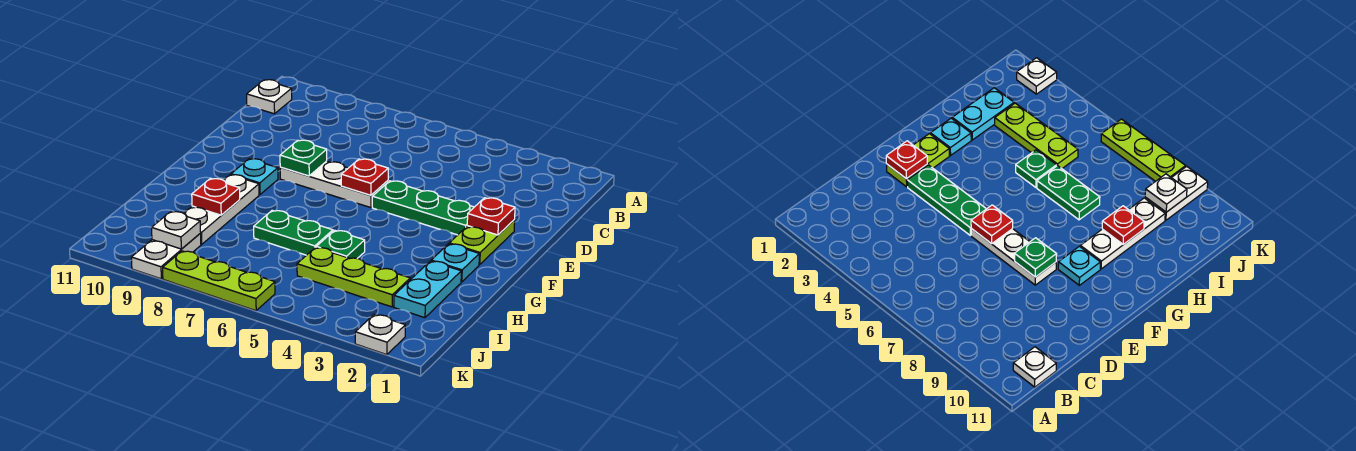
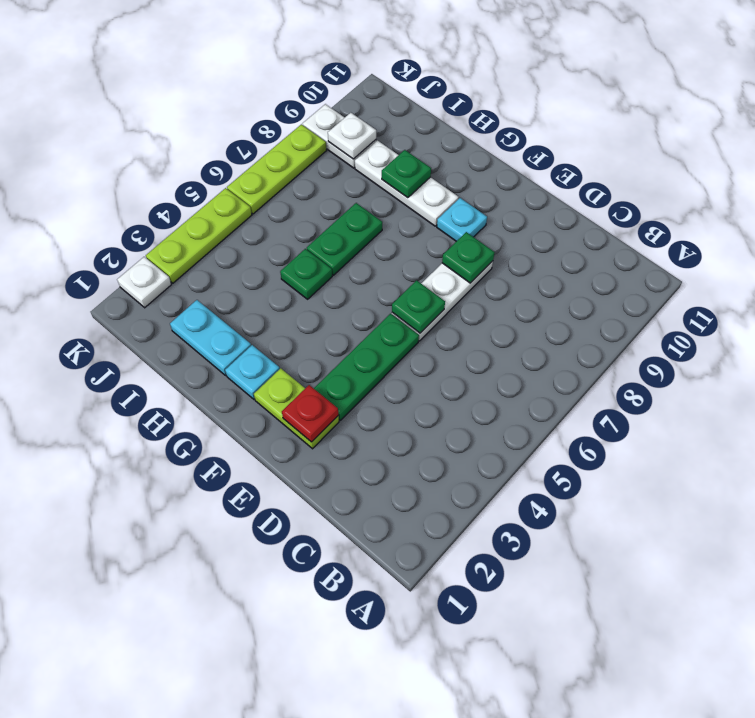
white 1x1 plate [247,80,292,114] -> none
red 1x1 plate [341,159,388,195] -> green 1x1 plate [392,280,445,333]
red 1x1 plate [192,179,240,215] -> green 1x1 plate [382,150,431,198]
lime 1x3 plate [297,247,410,307] -> lime 1x3 plate moved to [146,188,252,283]

